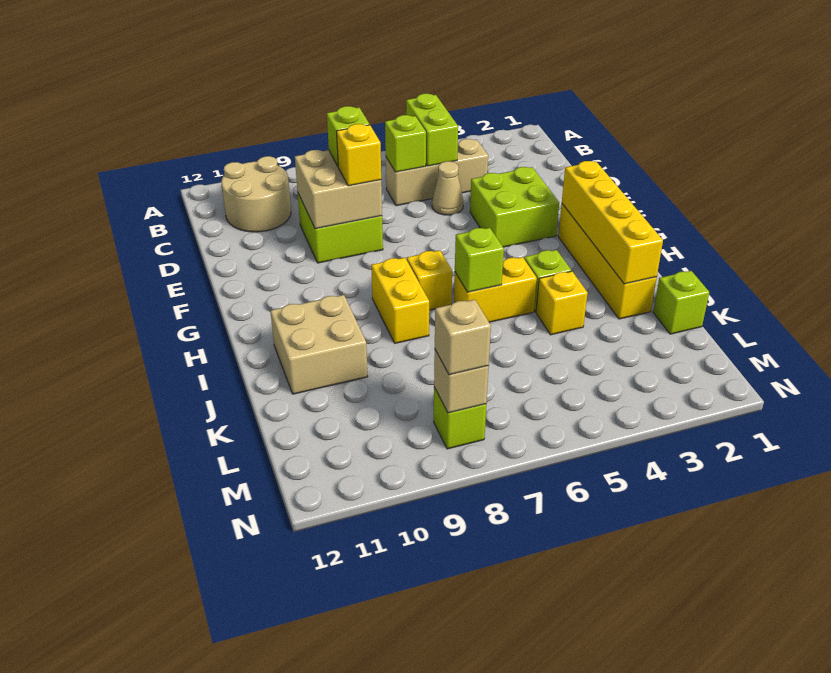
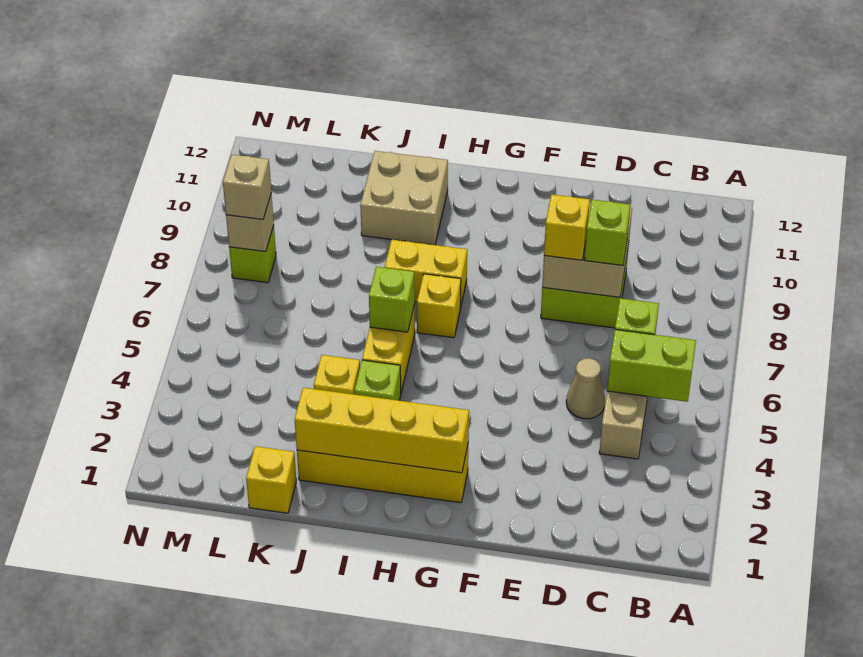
tan 2x2 round brick [222,156,291,232] -> none
lime 2x2 brick [470,167,559,247] -> none
lime 1x1 brick [653,271,709,334] -> yellow 1x1 brick [246,446,296,513]

